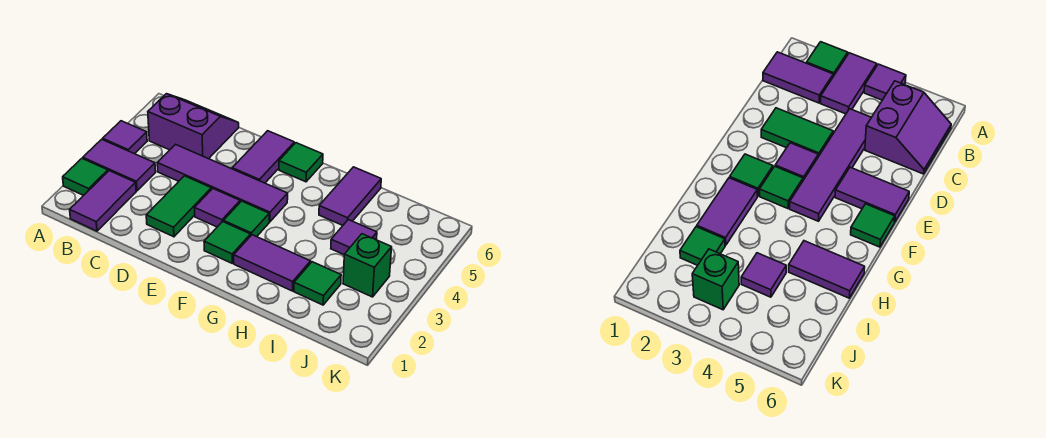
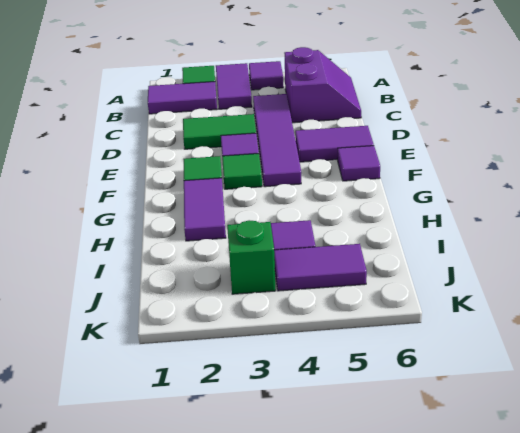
green 1x1 tile [279,143,323,182] -> purple 1x1 tile [337,146,380,181]
purple 1x2 tile [319,167,381,225] -> purple 1x2 tile moved to [274,244,367,291]
green 1x1 tile [294,262,341,305] -> none

